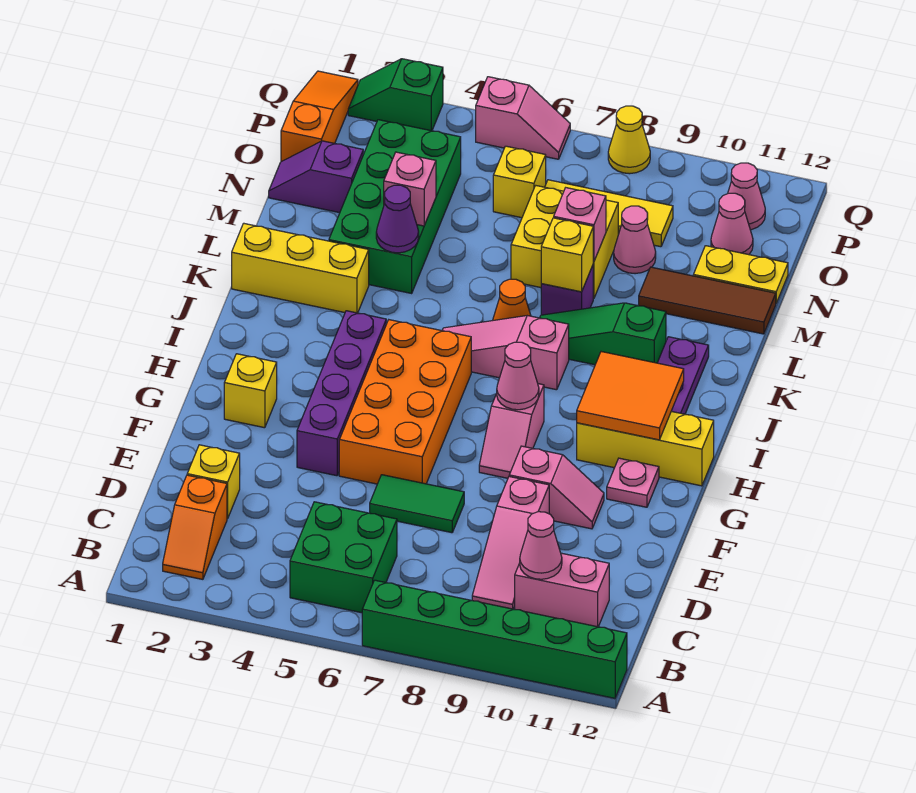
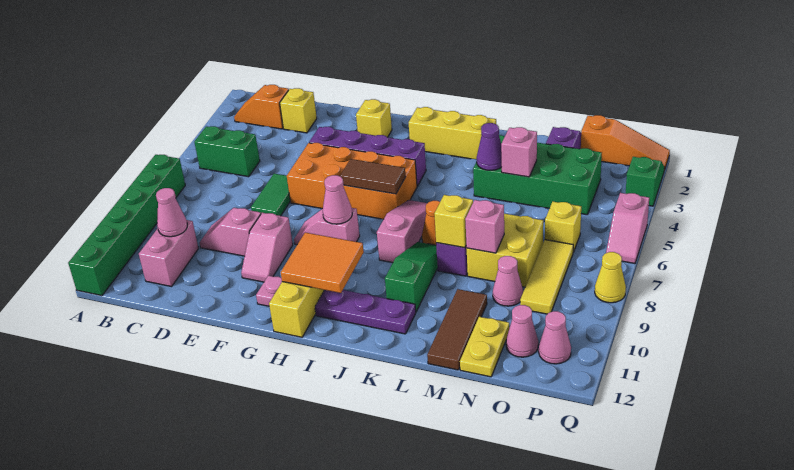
green 2x2 brick [290,502,397,613] -> green 1x2 brick [194,126,260,177]
pink 1x3 slope [472,477,549,609] -> pink 1x2 slope [200,208,261,256]
none -> brown 1x2 tile [340,159,406,194]
yellow 1x3 brick [232,223,369,313] -> yellow 1x3 brick turned to [409,107,496,160]

